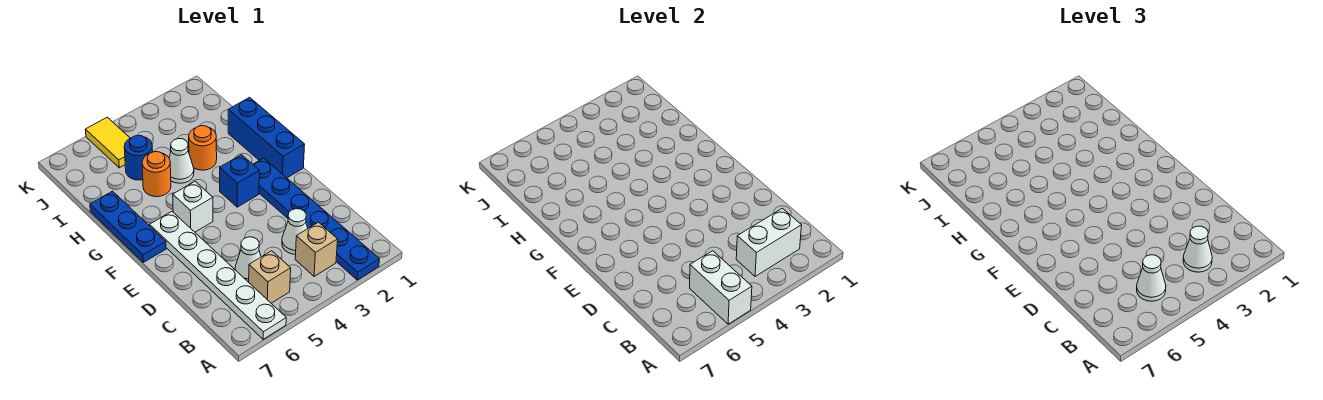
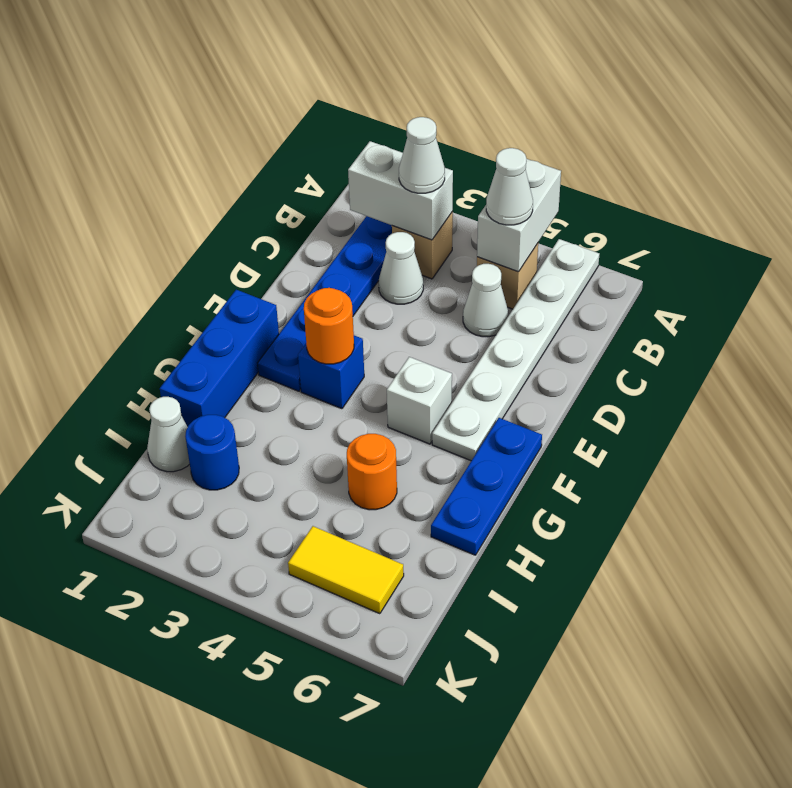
orange 1x1 round brick [189,126,217,170] -> orange 1x1 round brick moved to [304,288,354,364]
white 1x1 cone [169,139,194,183] -> white 1x1 cone moved to [147,397,190,472]
blue 1x1 round brick [124,135,153,180] -> blue 1x1 round brick moved to [185,415,239,490]
yellow 1x2 tile [85,117,130,168] -> yellow 1x2 tile turned to [288,526,404,614]

